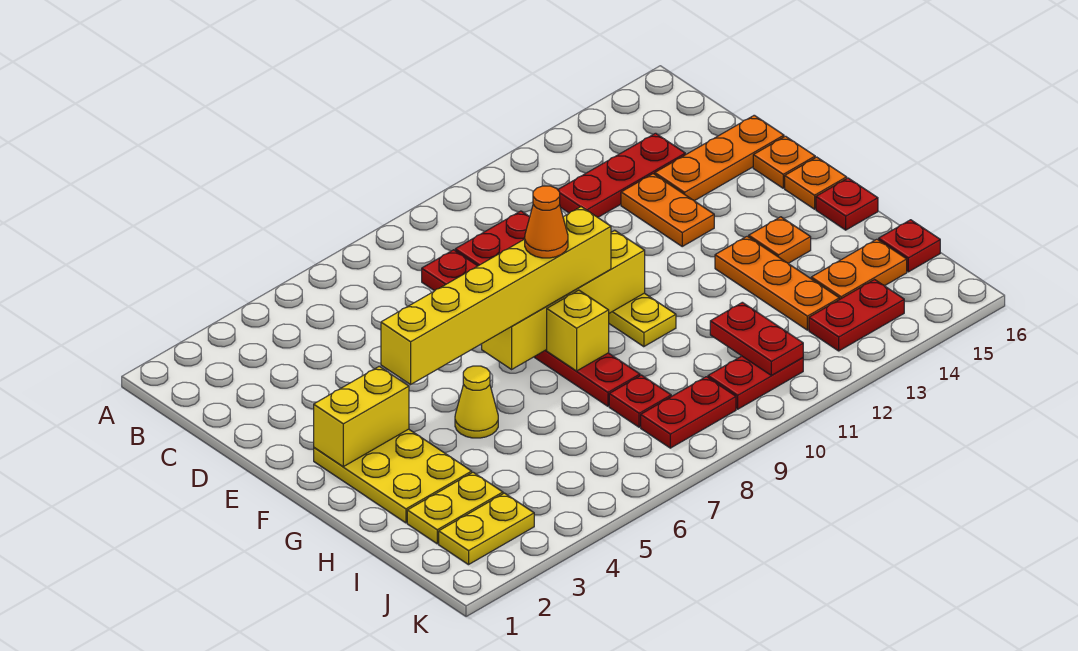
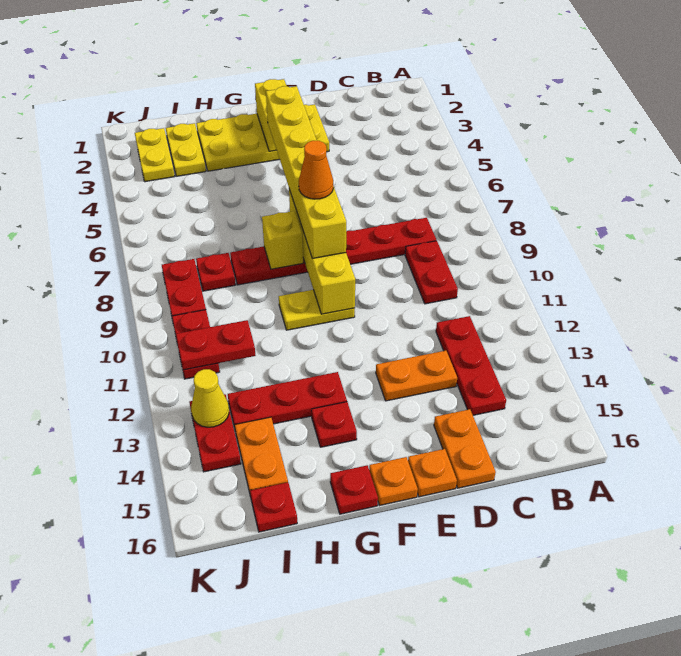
orange 1x3 plate [655,115,784,201] -> orange 1x2 plate [434,409,496,488]
yellow 2x3 plate [314,429,472,523] -> yellow 2x4 plate [196,104,329,171]
yellow 1x1 cone [455,366,498,438] -> yellow 1x1 cone moved to [191,369,229,427]
orange 1x3 plate [715,236,839,330] -> red 1x3 plate [228,372,347,428]
orange 1x1 plate [749,217,811,263] -> red 1x1 plate [311,402,357,447]

